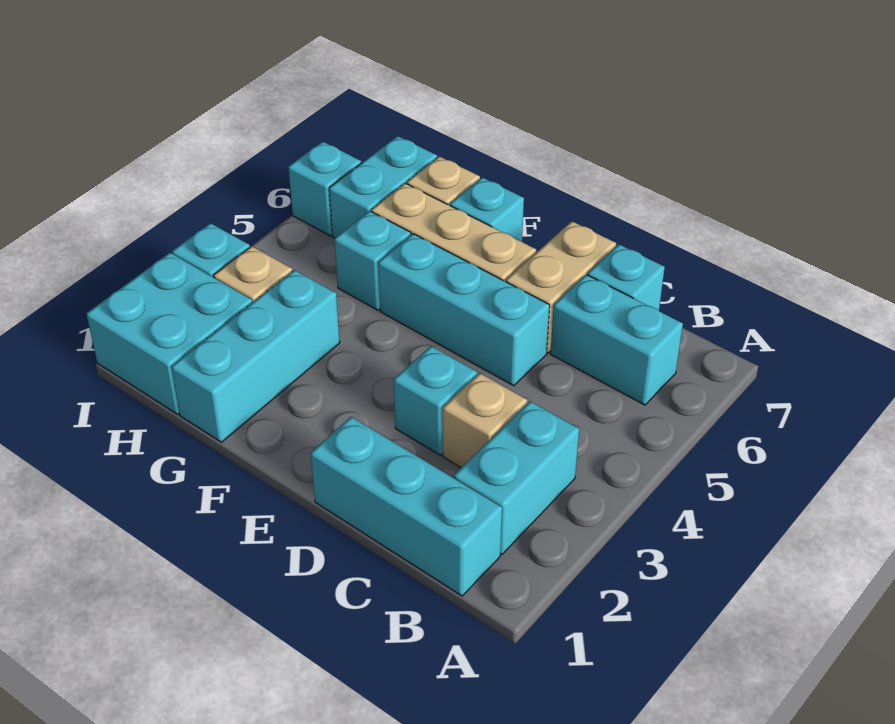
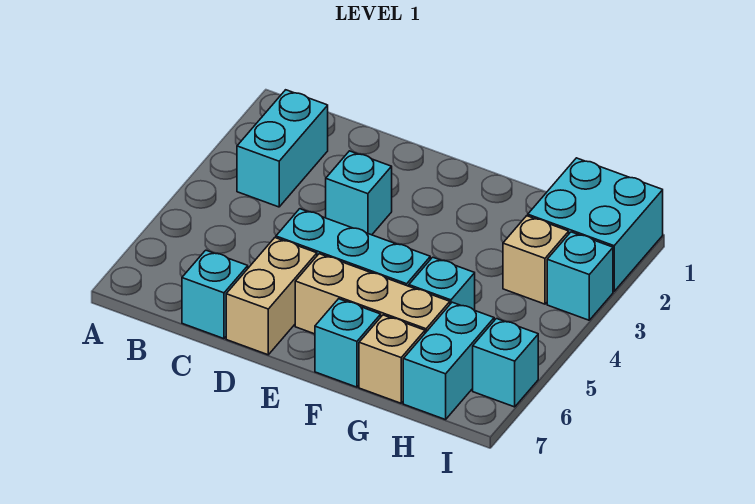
cyan 1x3 brick [311,417,502,596] -> none
cyan 1x2 brick [550,275,683,405] -> none
tan 1x1 brick [443,373,527,467] -> none
cyan 1x3 brick [171,270,340,442] -> none

